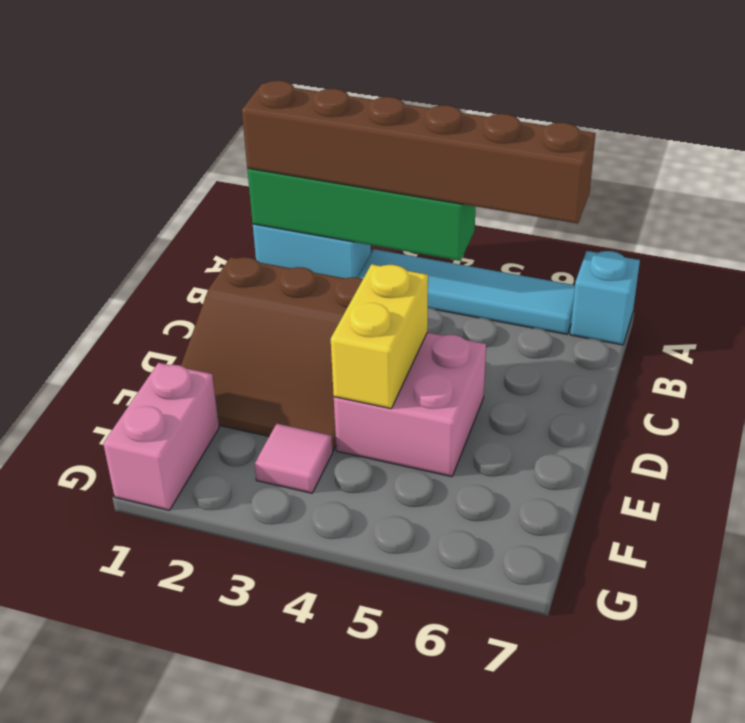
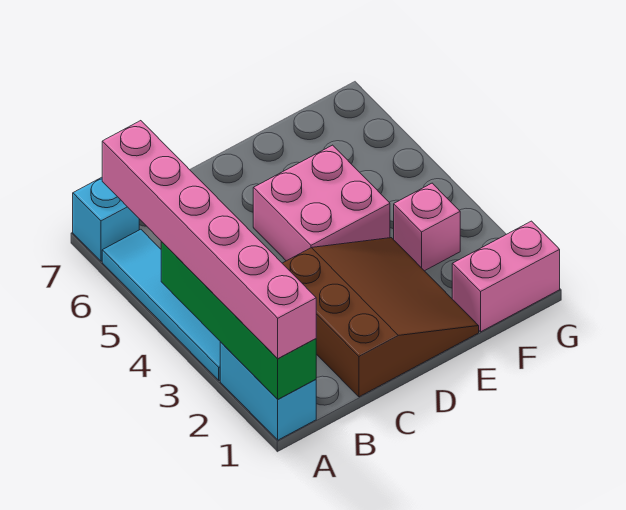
brown 1x6 brick [242,81,596,224] -> pink 1x6 brick [102,121,316,359]
yellow 1x2 brick [331,264,428,409] -> none
pink 1x1 tile [254,424,333,493] -> pink 1x1 brick [394,183,460,271]

